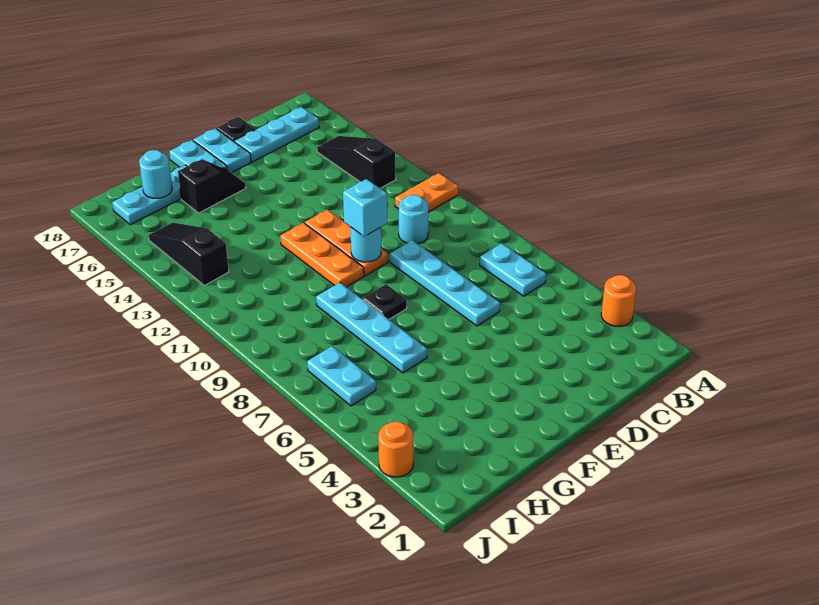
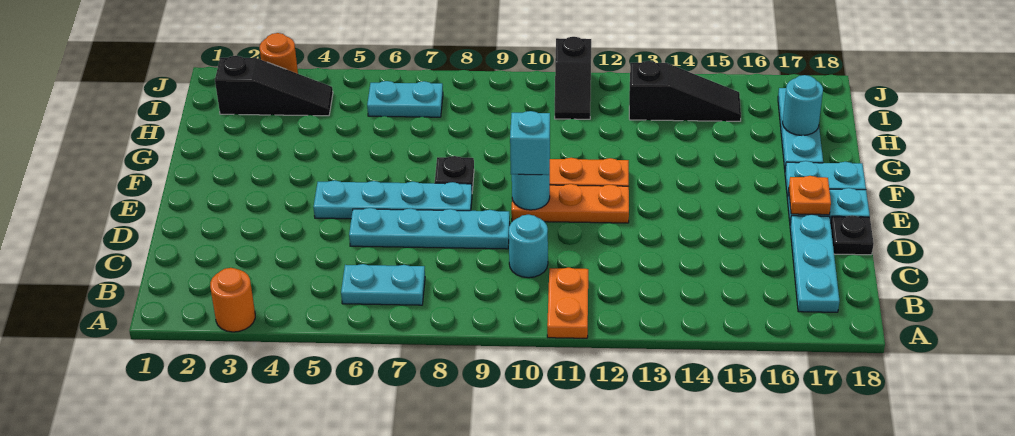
black 1x3 slope [317,136,396,188] -> black 1x3 slope moved to [215,56,333,116]
none -> orange 1x1 plate [789,176,831,215]
black 1x2 slope [178,159,246,213] -> black 1x2 slope moved to [555,37,591,119]
cyan 1x4 plate [316,283,427,373] -> cyan 1x4 plate moved to [313,180,472,219]

